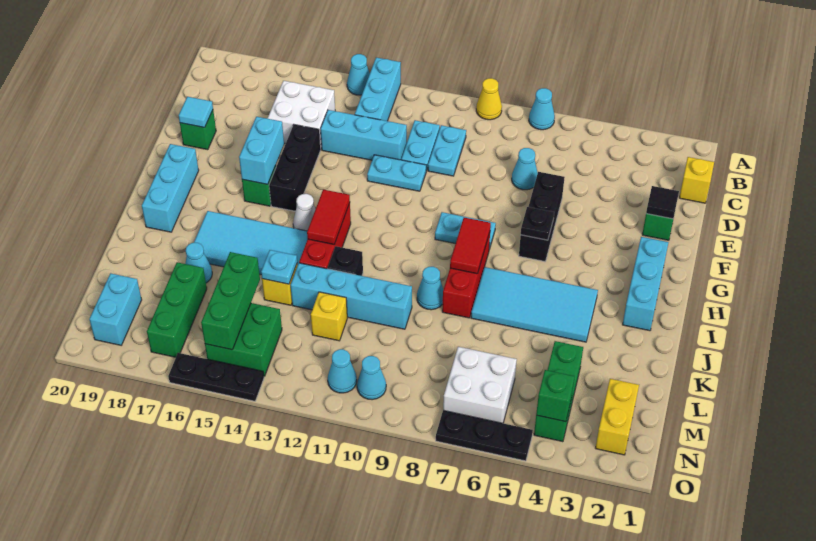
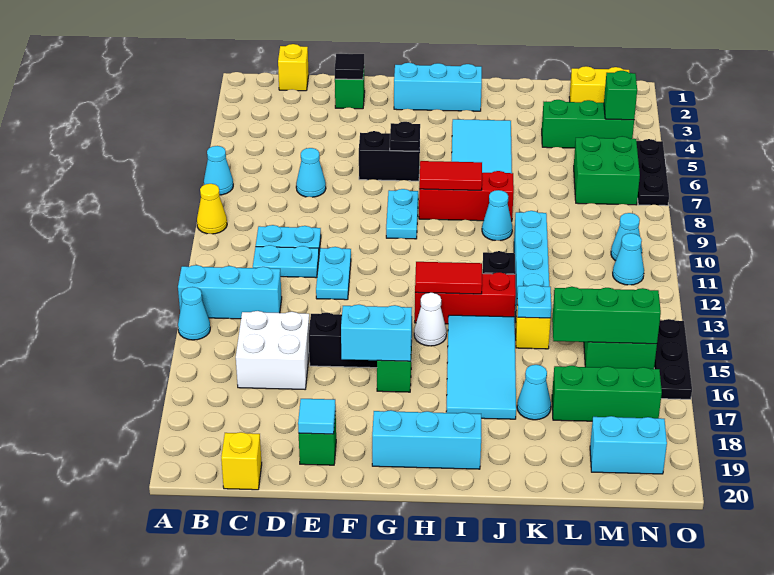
cyan 1x3 brick [321,110,407,160] -> none
black 1x3 brick [519,172,565,262] -> black 1x2 brick [359,131,420,181]
yellow 1x1 brick [311,292,347,341] -> yellow 1x1 brick moved to [221,432,262,490]
white 2x2 brick [443,347,517,423] -> green 2x2 brick [574,136,640,205]

